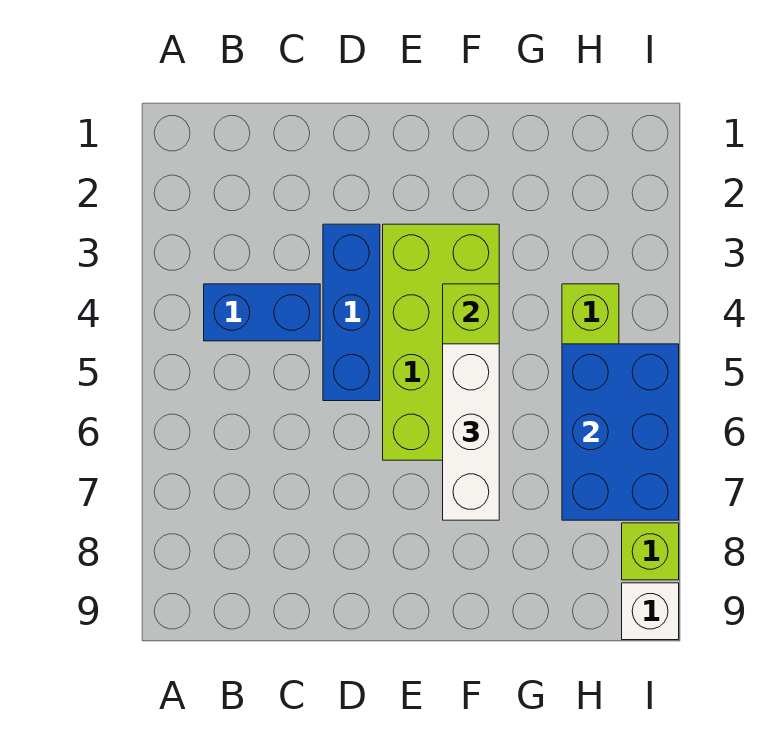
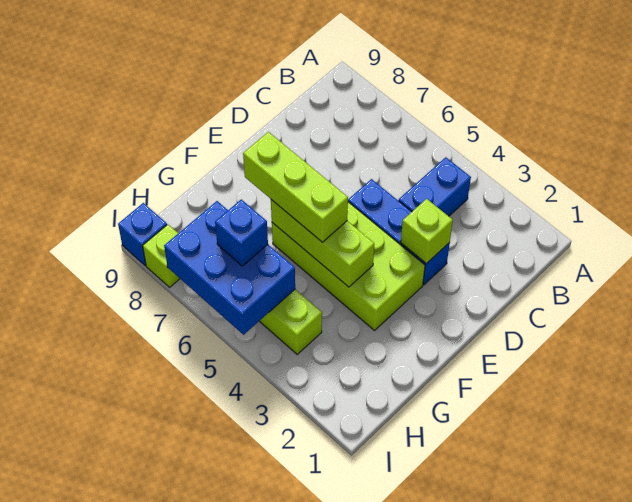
none -> lime 1x1 brick [401,199,453,264]
white 1x3 brick [443,344,499,520] -> lime 1x3 brick [243,132,348,242]
none -> blue 1x1 brick [215,199,268,266]
white 1x1 brick [622,583,679,640] -> blue 1x1 brick [118,203,167,266]

